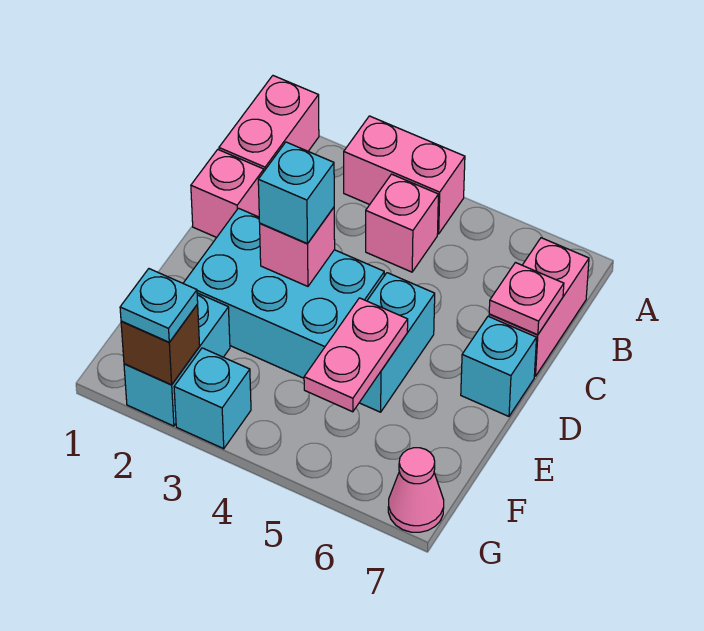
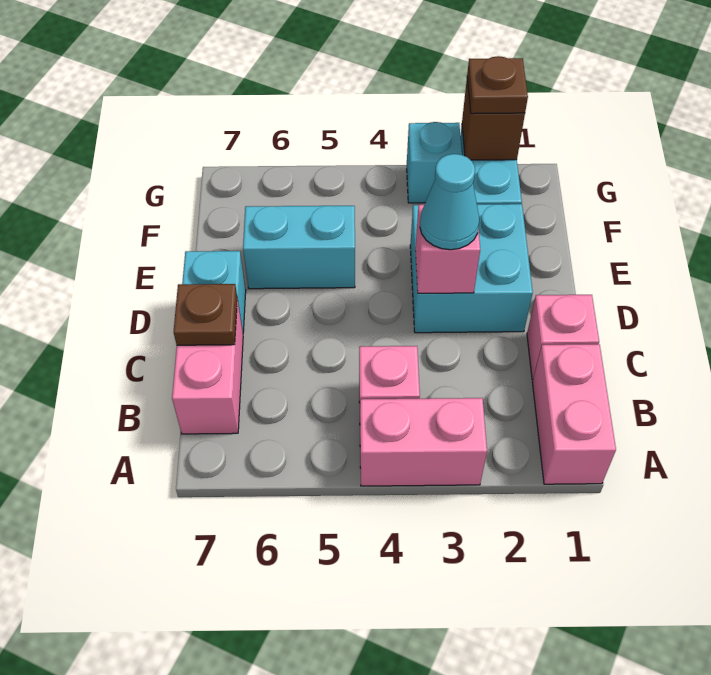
pink 1x1 plate [489,263,564,335] -> brown 1x1 plate [174,284,237,345]
cyan 2x3 brick [183,208,384,378] -> cyan 2x2 brick [410,204,533,333]
cyan 1x1 brick [258,142,334,244] -> cyan 1x1 cone [420,154,479,250]
cyan 1x2 brick [359,273,435,412] -> cyan 1x2 brick turned to [243,206,355,289]
pink 1x2 plate [304,298,408,412] -> none
cyan 1x1 plate [120,269,198,342] -> brown 1x1 plate [467,56,528,114]
pink 1x1 cone [388,448,444,532] -> none

